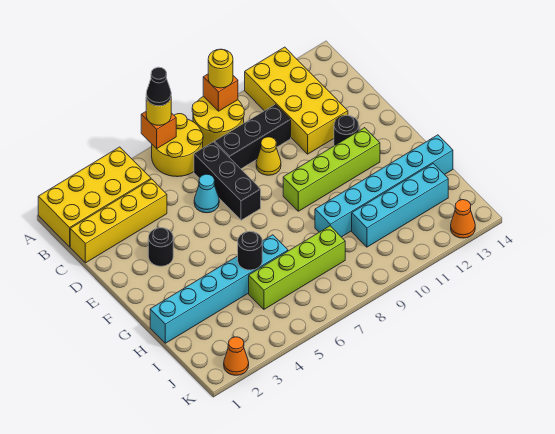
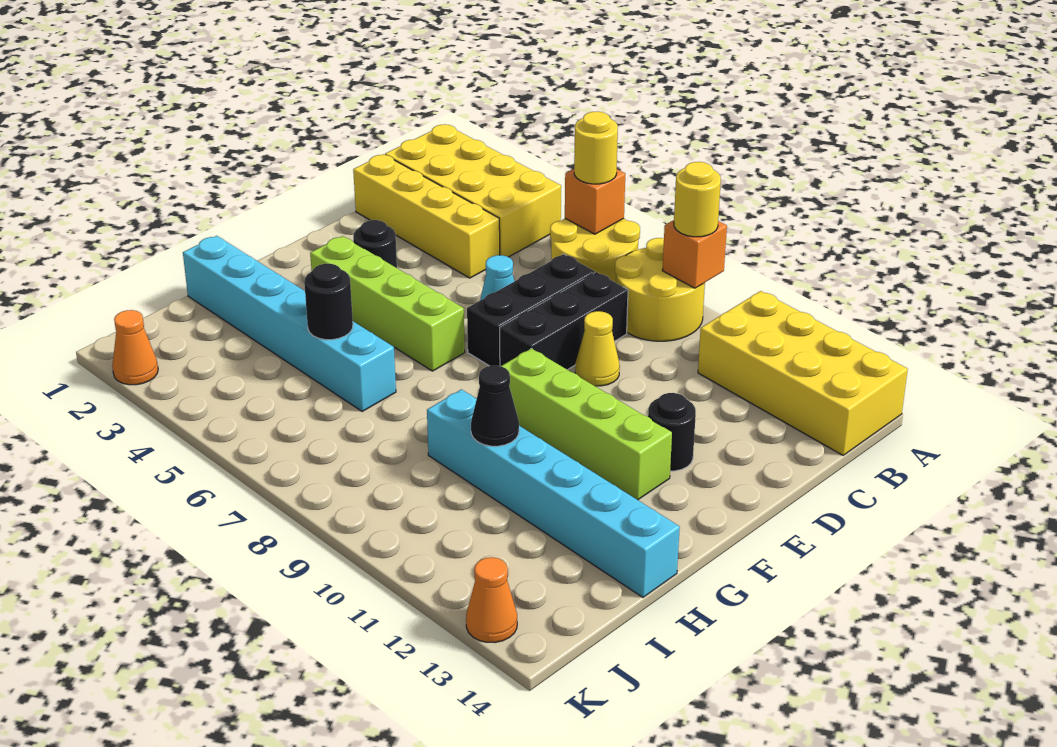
black 1x1 cone [146,67,171,106] -> black 1x1 cone moved to [471,366,519,446]
yellow 2x4 brick [245,47,348,154] -> yellow 2x4 brick turned to [698,291,908,455]
black 1x3 brick [215,104,291,169] -> black 1x3 brick turned to [500,272,628,370]
lime 1x4 brick [249,226,345,309] -> lime 1x4 brick moved to [310,236,465,371]
cyan 1x4 brick [352,164,448,247] -> none

